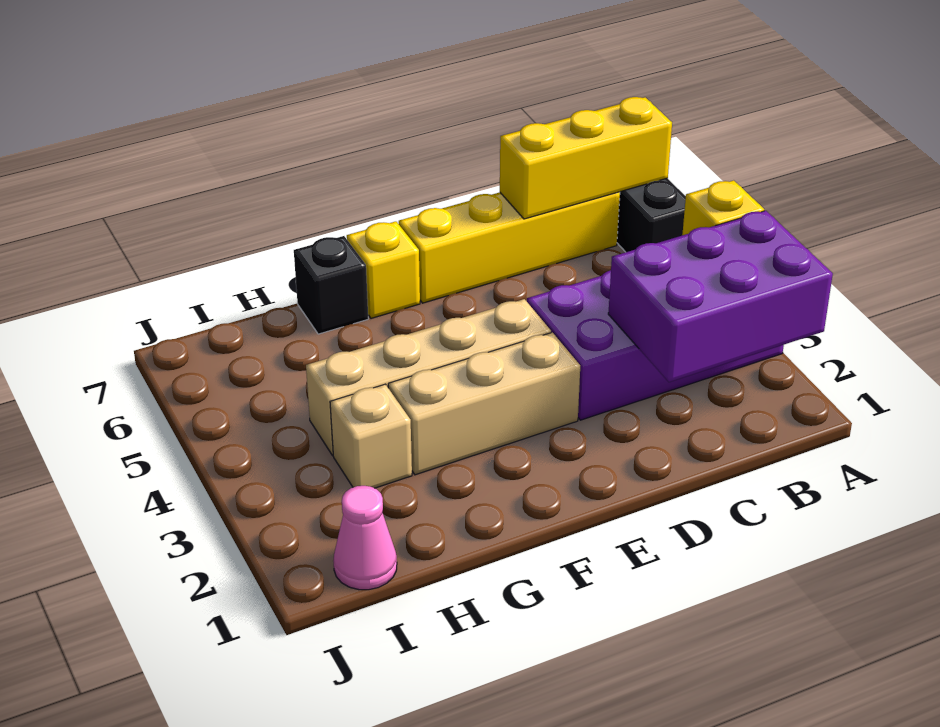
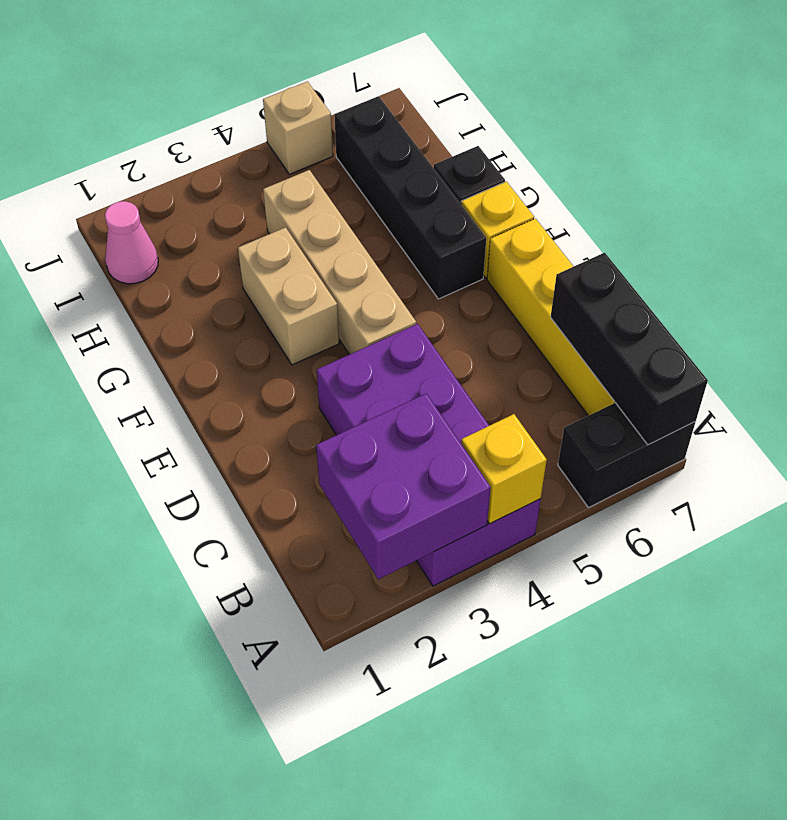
purple 2x3 brick [608,211,833,382] -> purple 2x2 brick [316,394,491,579]
yellow 1x3 brick [500,97,672,219] -> black 1x3 brick [551,253,708,445]
tan 1x3 brick [388,332,580,475] -> tan 1x2 brick [238,227,339,365]
none -> black 1x4 brick [334,96,486,299]
tan 1x1 brick [330,384,412,488] -> tan 1x1 brick moved to [263,82,333,174]

